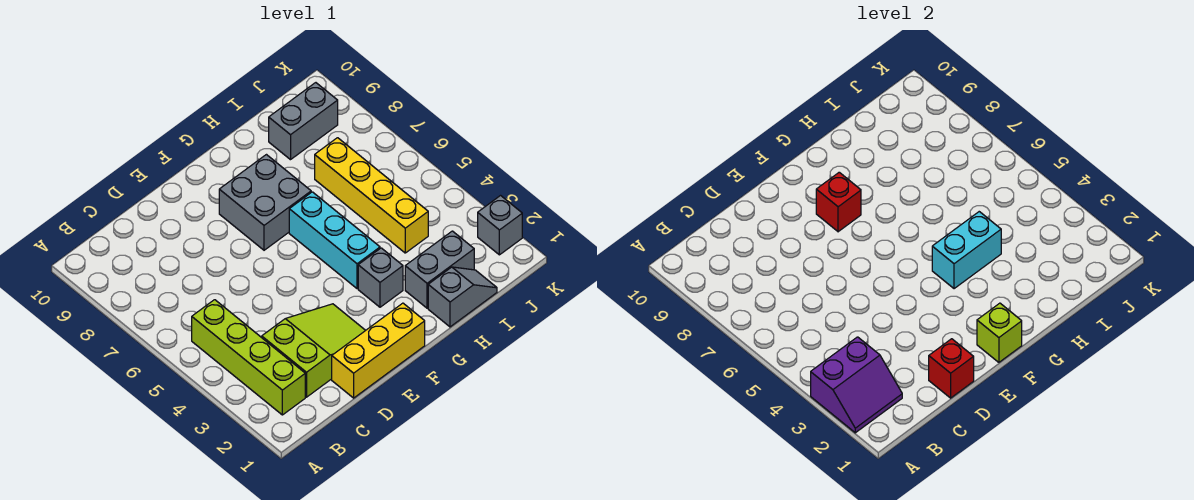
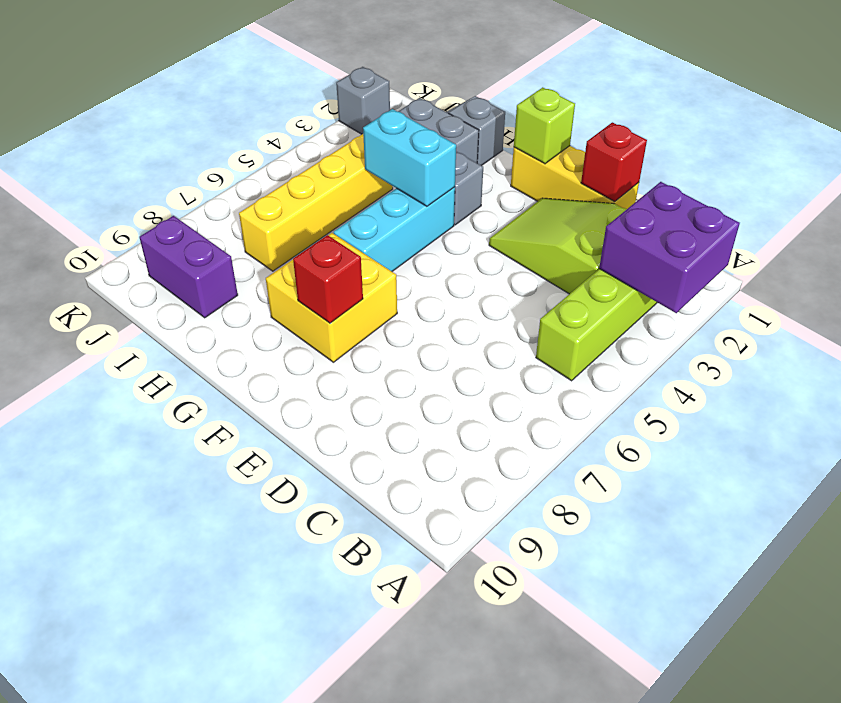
purple 2x2 slope [811,337,902,433] -> purple 2x2 brick [599,182,740,313]
grey 2x2 brick [219,155,311,250] -> yellow 2x2 brick [266,233,397,362]
grey 1x2 brick [269,83,338,160] -> purple 1x2 brick [139,216,238,318]

